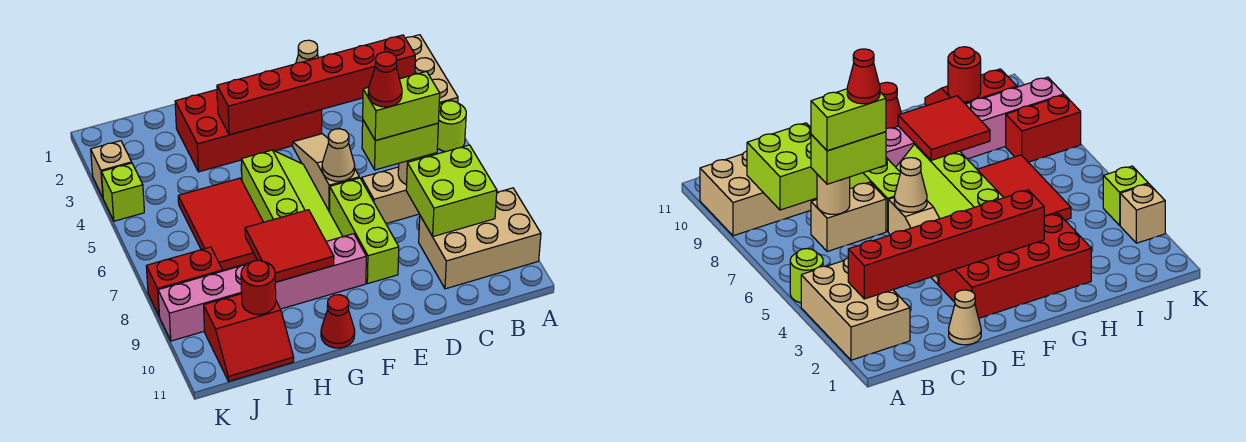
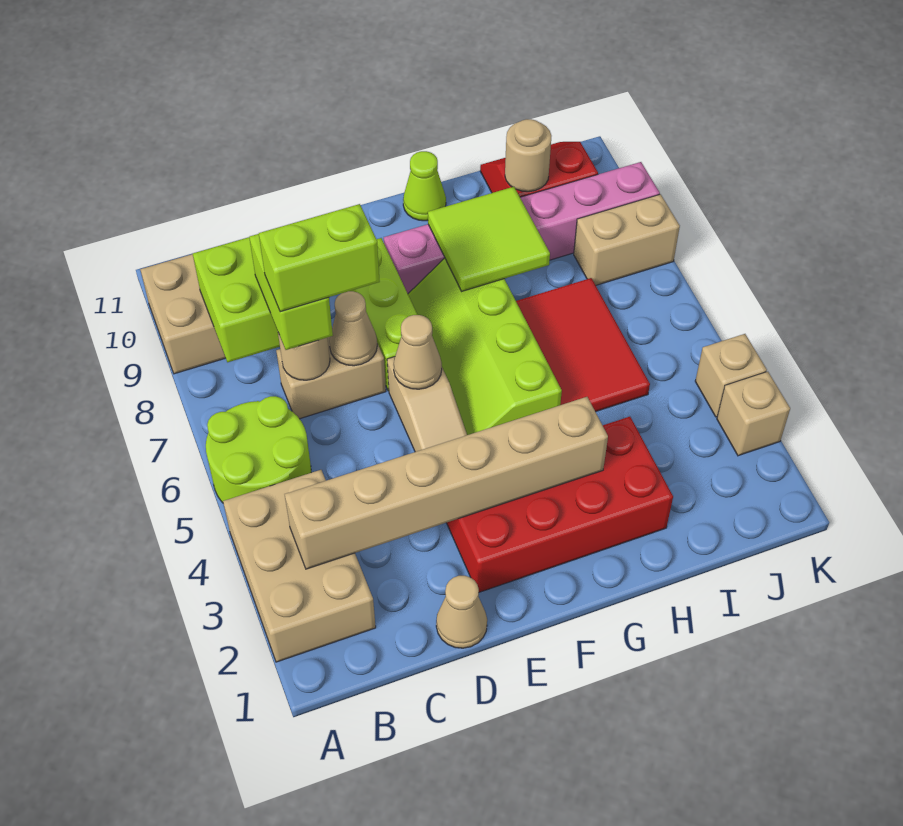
lime 1x1 round brick [437,101,466,152] -> lime 2x2 round brick [206,396,311,503]
red 1x6 brick [217,35,415,135] -> tan 1x6 brick [285,397,608,569]
lime 1x2 brick [362,120,438,170] -> lime 1x2 brick turned to [249,234,333,350]
none -> tan 1x1 cone [329,291,377,366]
red 1x1 cone [368,52,402,107] -> none
red 2x2 tile [245,210,334,282] -> lime 2x2 tile [428,187,550,291]
red 1x1 cone [321,295,355,348] -> lime 1x1 cone [403,151,446,221]
red 1x1 round brick [241,260,276,315] -> tan 1x1 round brick [505,119,551,192]
red 1x2 brick [146,247,222,315] -> tan 1x2 brick [574,194,680,285]
lime 1x1 brick [101,163,144,221] -> tan 1x1 brick [695,334,767,417]

